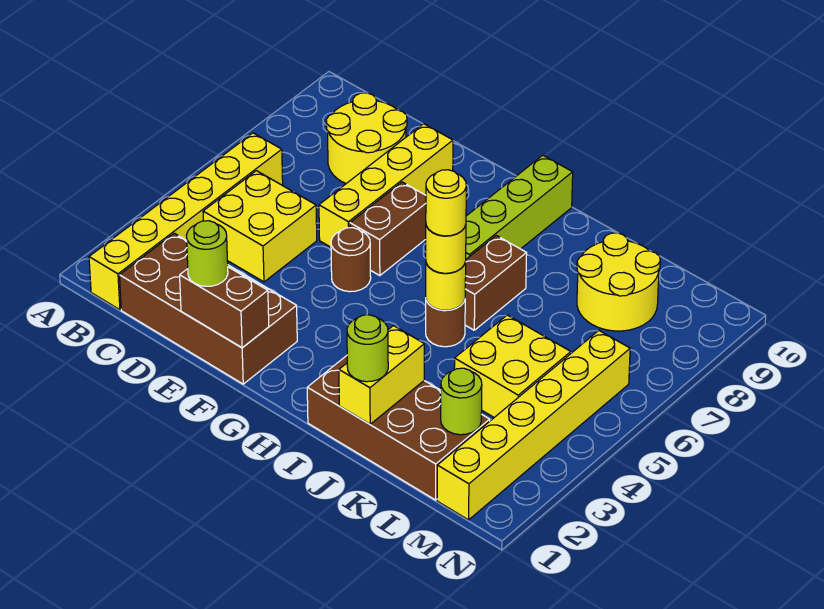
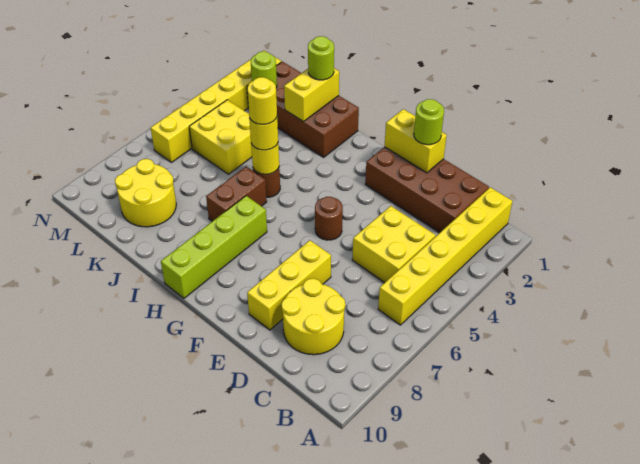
brown 1x2 brick [180,267,269,348] -> yellow 1x2 brick [384,109,447,173]
yellow 1x4 brick [319,124,453,247] -> yellow 1x3 brick [247,240,331,330]
brown 1x2 brick [350,182,426,276] -> none

